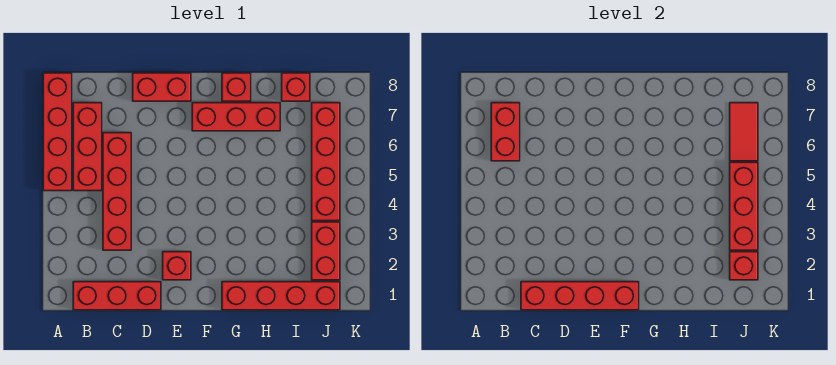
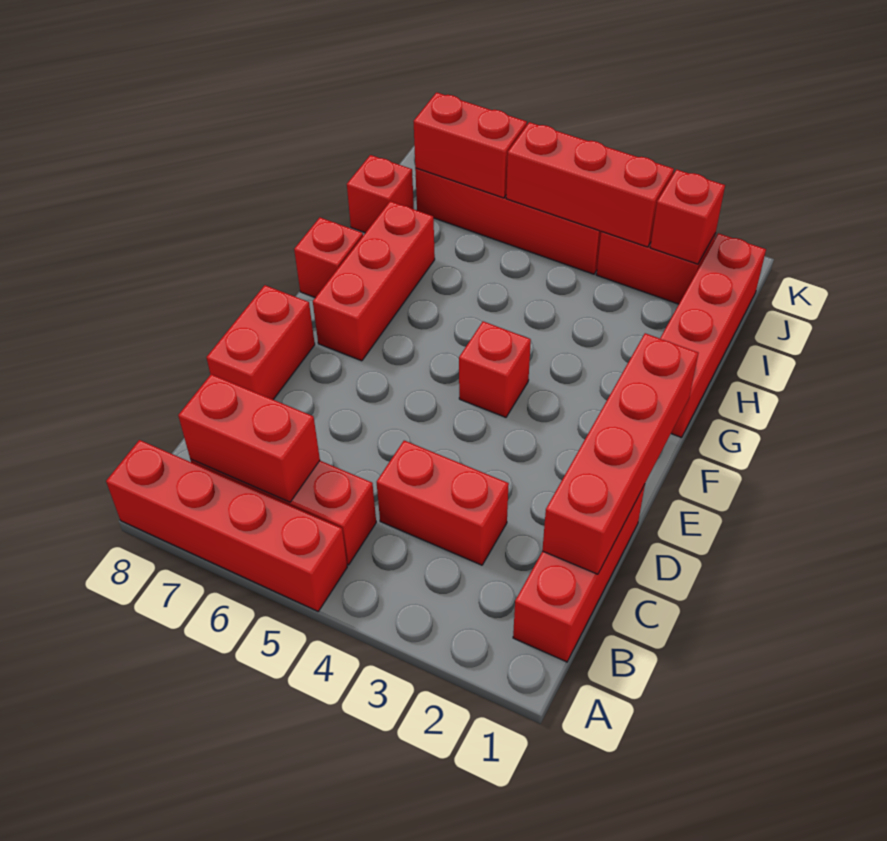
red 1x4 brick [103,133,131,250] -> red 1x2 brick [377,441,509,565]
red 1x1 brick [163,252,191,280] -> red 1x1 brick moved to [459,321,531,417]
red 1x2 tile [730,103,758,161] -> red 1x2 brick [414,92,527,198]

